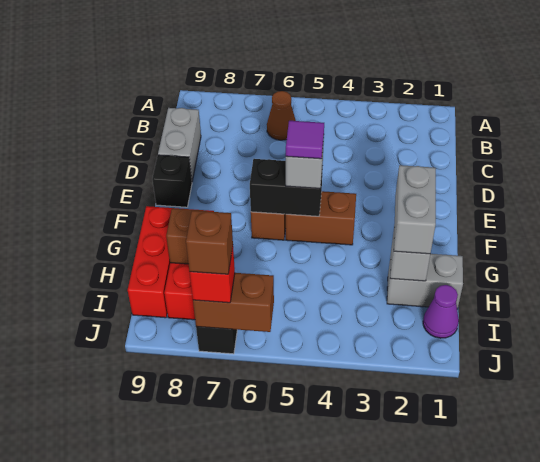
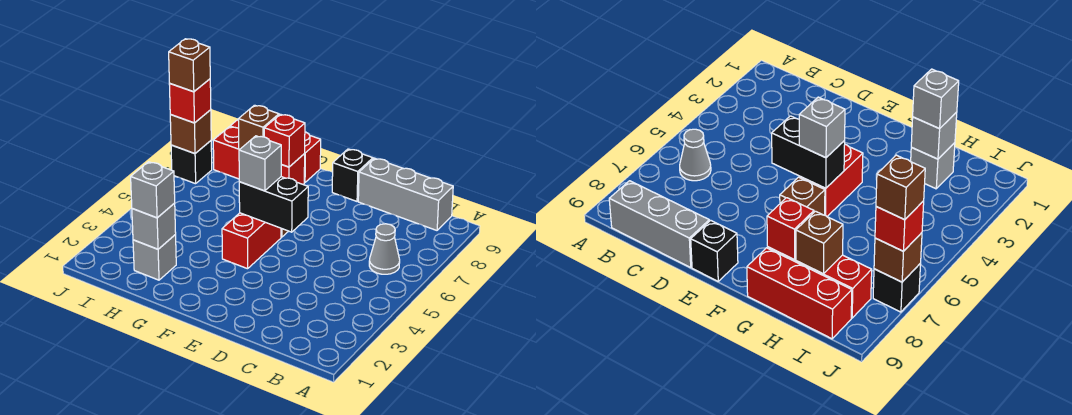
brown 1x1 cone [267,91,296,140] -> grey 1x1 cone [369,224,400,274]
grey 1x2 brick [158,108,201,181] -> grey 1x3 brick [358,158,453,230]
brown 1x2 brick [286,191,356,245] -> red 1x2 brick [222,213,281,269]
black 1x2 brick [250,159,323,216] -> black 1x2 brick turned to [239,177,308,232]
purple 1x1 tile [286,121,324,159] -> none
grey 1x2 brick [394,165,436,254] -> grey 1x1 brick [131,162,175,218]
none -> red 1x1 brick [264,114,305,167]
grey 1x2 brick [387,254,463,309] -> grey 1x1 brick [133,235,176,280]
purple 1x1 cone [423,285,459,338] -> none
brown 1x2 brick [193,273,274,332] -> brown 1x1 brick [170,110,211,154]

